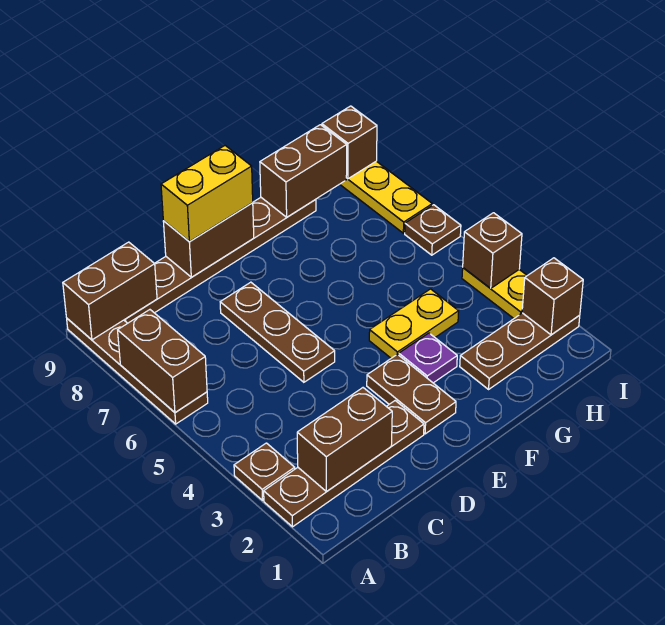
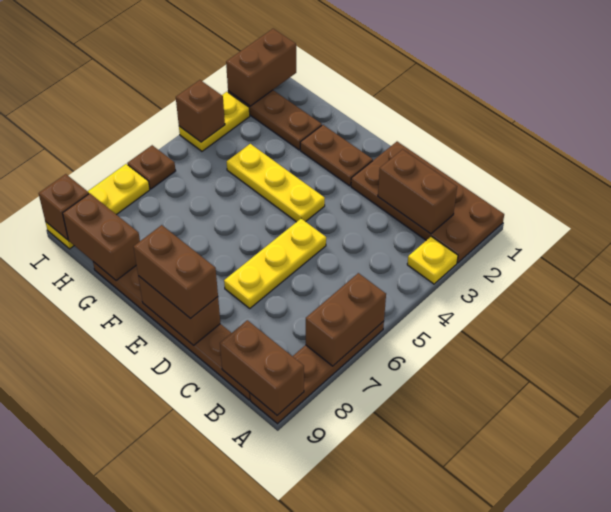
brown 1x4 plate [264,401,424,527] -> brown 2x4 plate [351,142,504,263]
brown 1x1 plate [234,443,295,500] -> yellow 1x1 plate [407,236,458,284]
brown 1x3 plate [220,282,335,382] -> yellow 1x3 plate [224,219,326,308]
yellow 1x2 brick [161,146,253,242] -> brown 1x2 brick [134,225,218,319]
brown 1x2 plate [367,354,456,434] -> brown 1x2 plate turned to [300,125,373,186]
purple 1x1 plate [399,333,457,383] -> none
yellow 1x2 plate [369,289,459,358] -> yellow 1x3 plate [227,144,325,222]
brown 1x1 brick [522,258,583,335] -> brown 1x2 brick [226,29,296,106]

